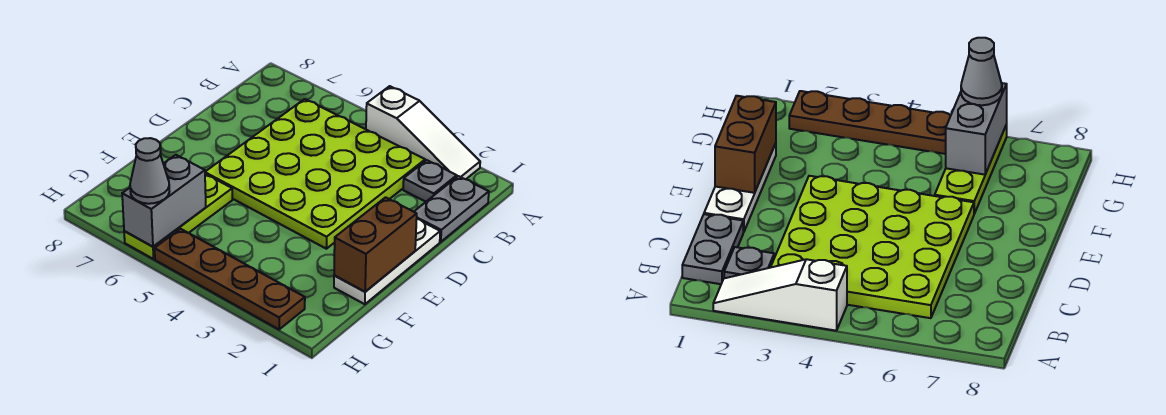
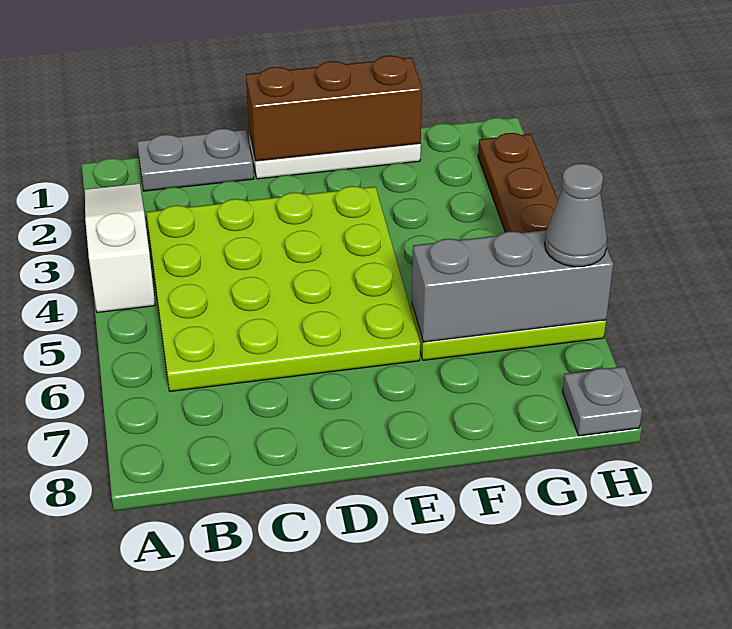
grey 1x1 plate [403,160,457,202] -> grey 1x1 plate moved to [563,367,642,436]
brown 1x2 brick [334,197,417,292] -> brown 1x3 brick [246,56,422,161]
grey 1x2 brick [122,155,206,247] -> grey 1x3 brick [412,230,613,342]

